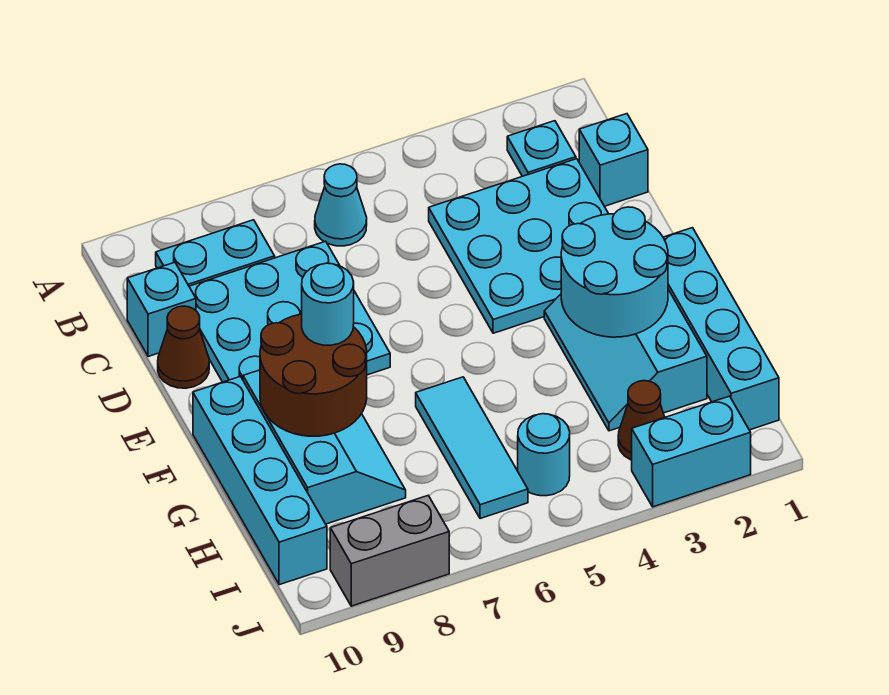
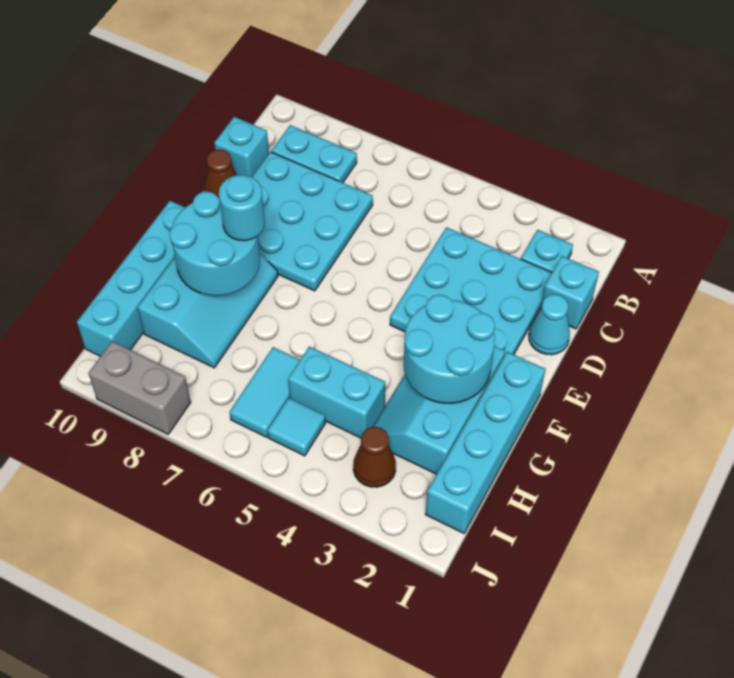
cyan 1x1 cone [315,164,367,246] -> cyan 1x1 cone moved to [529,294,570,355]
brown 2x2 round brick [260,314,367,436] -> cyan 2x2 round brick [169,191,260,296]
cyan 1x3 tile [416,377,528,519] -> cyan 1x2 tile [229,347,300,437]
cyan 1x1 round brick [518,414,570,496] -> cyan 1x1 tile [268,398,326,456]
cyan 1x2 brick [632,396,751,507] -> cyan 1x2 brick moved to [288,346,385,438]

